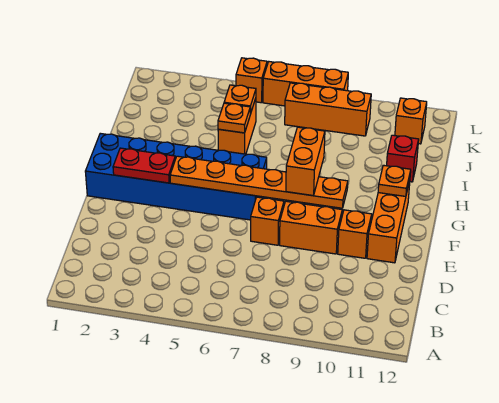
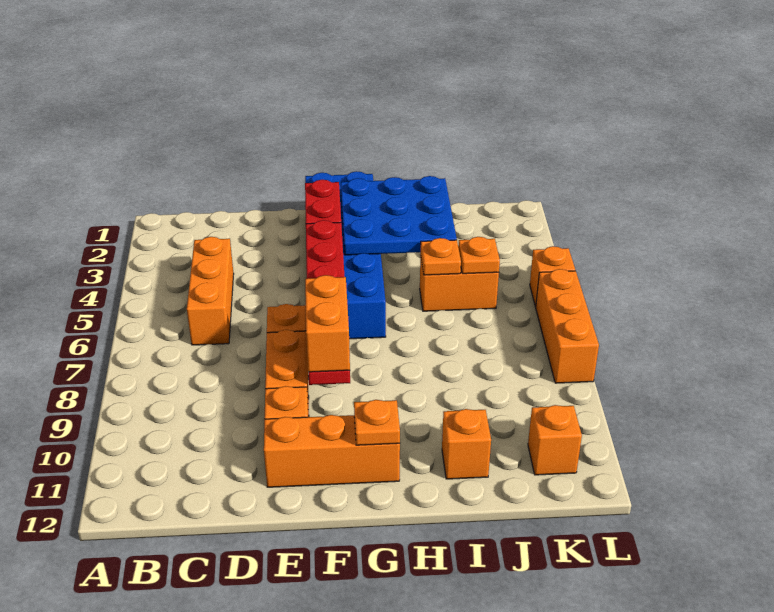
orange 1x6 plate [170,156,348,208] -> red 1x6 plate [306,220,350,385]
orange 1x2 brick [286,127,325,196] -> orange 1x2 brick turned to [305,275,350,372]
none -> blue 3x3 plate [341,176,457,255]
red 1x1 brick [387,135,419,182] -> orange 1x1 brick [442,409,491,479]
orange 1x3 brick [285,83,371,136] -> orange 1x3 brick moved to [187,237,234,345]

